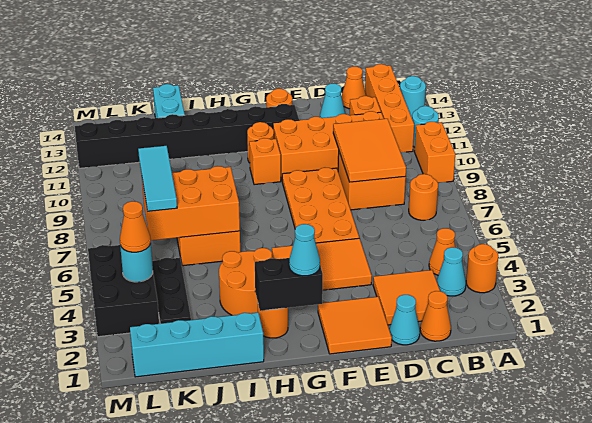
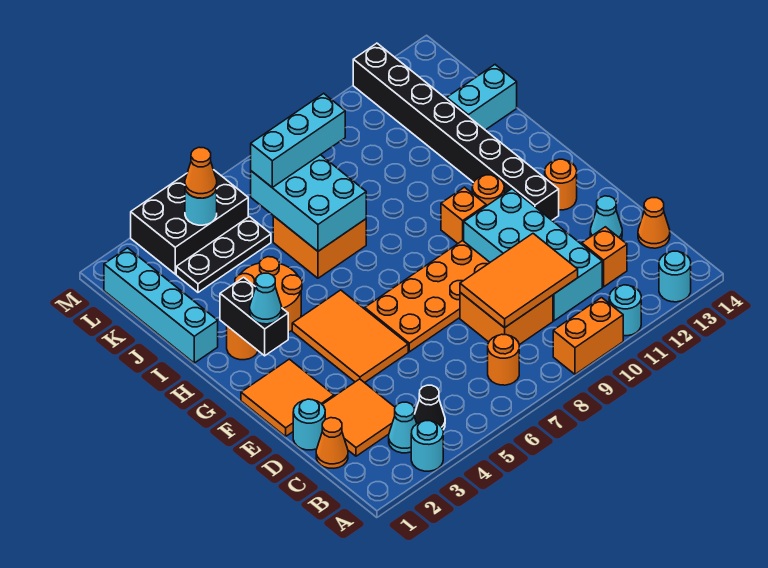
orange 1x1 round brick [466,244,498,293] -> cyan 1x1 round brick [411,421,443,471]
orange 1x1 cone [429,228,455,275] -> black 1x1 cone [414,385,445,430]
orange 1x4 brick [365,64,414,152] -> none
orange 2x4 brick [273,111,384,180] -> cyan 2x4 brick [464,189,602,321]
cyan 1x1 cone [389,295,420,345] -> cyan 1x1 round brick [293,399,325,450]
orange 2x3 brick [142,166,240,240] -> cyan 2x3 brick [251,155,366,251]
cyan 1x3 tile [138,146,177,211] -> cyan 1x3 brick [251,93,345,188]

